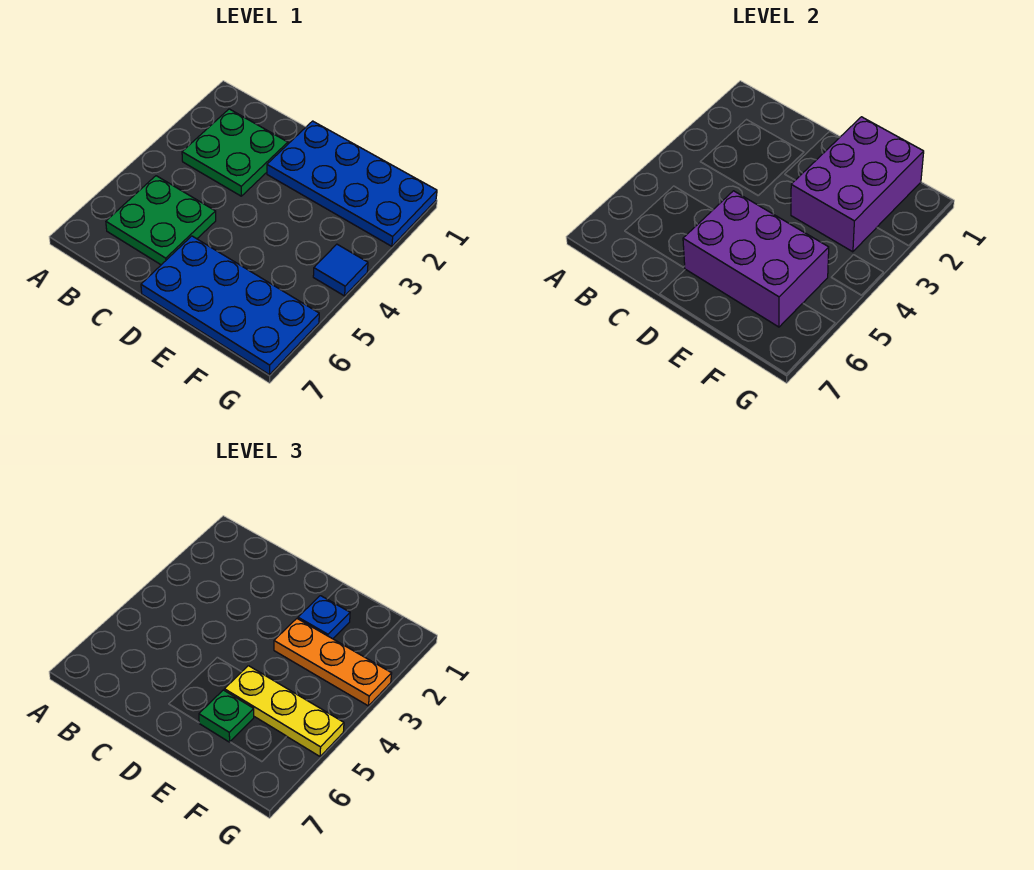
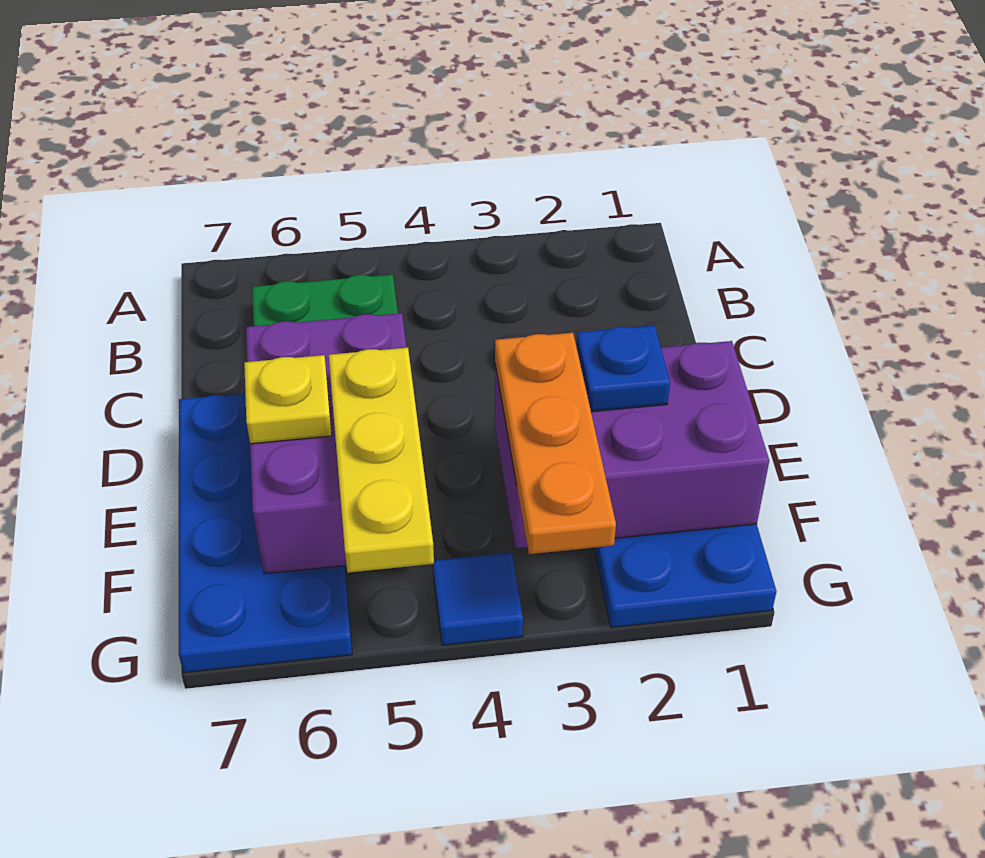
green 2x2 plate [182,109,288,196] -> none
green 1x1 plate [199,690,254,742] -> yellow 1x1 plate [244,355,332,444]

